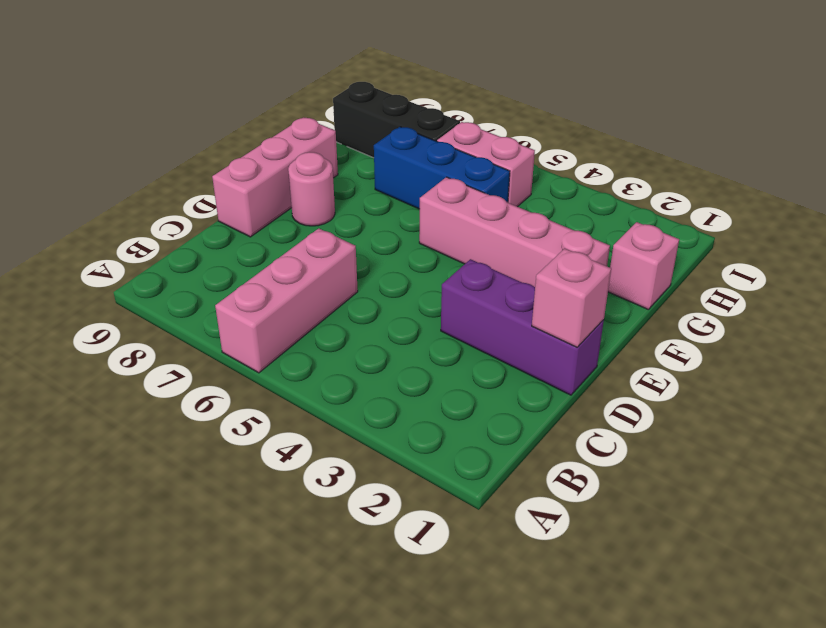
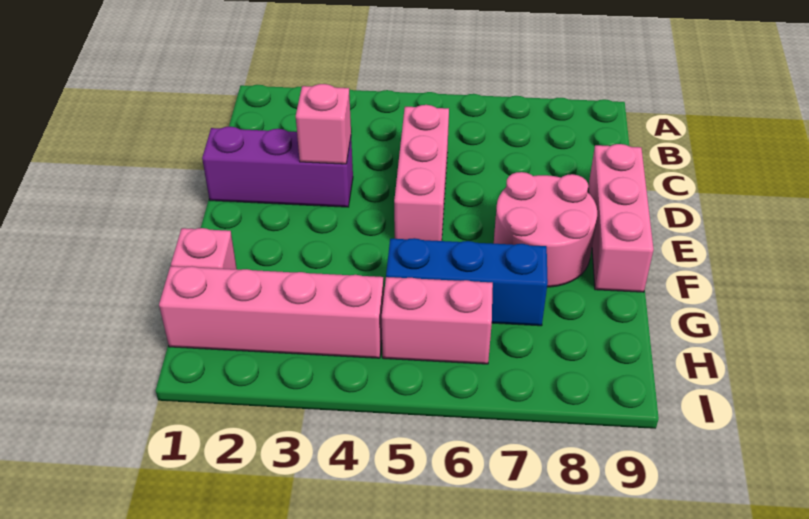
pink 1x3 brick [215,228,358,373] -> pink 1x3 brick moved to [394,105,449,241]
pink 1x1 brick [532,248,611,347] -> pink 1x1 brick moved to [296,84,351,164]
pink 1x1 round brick [288,152,335,226] -> pink 2x2 round brick [494,172,597,287]
pink 1x4 brick [419,177,610,287] -> pink 1x4 brick moved to [159,266,384,358]
black 1x3 brick [333,82,460,158] -> none

